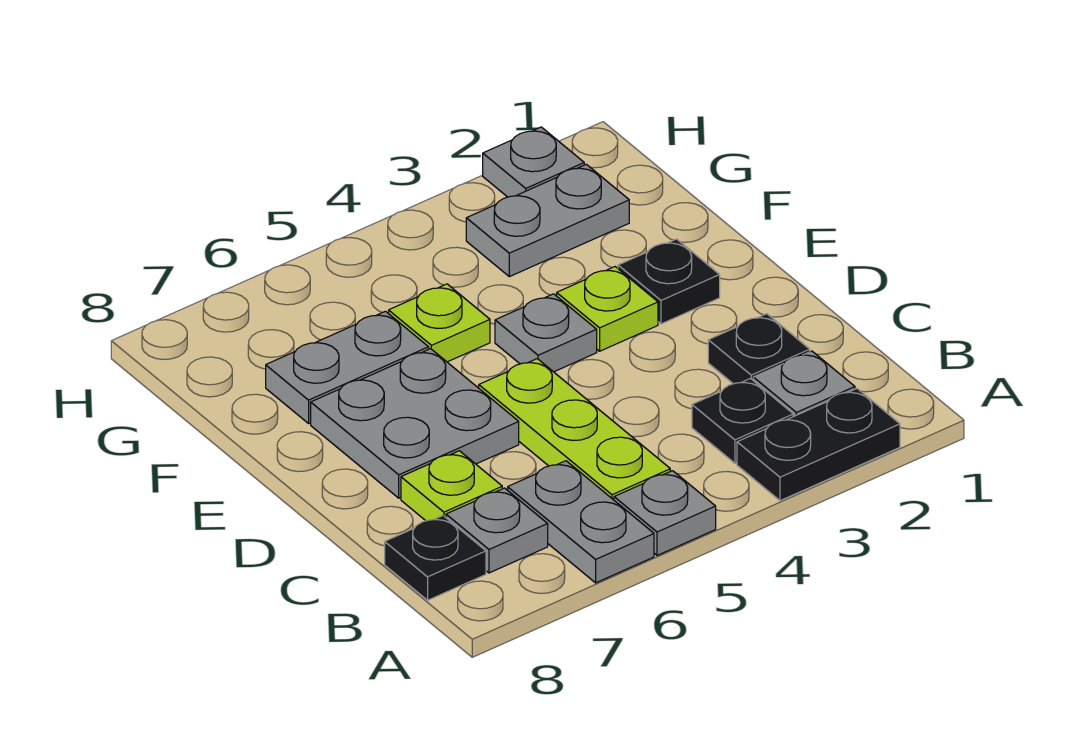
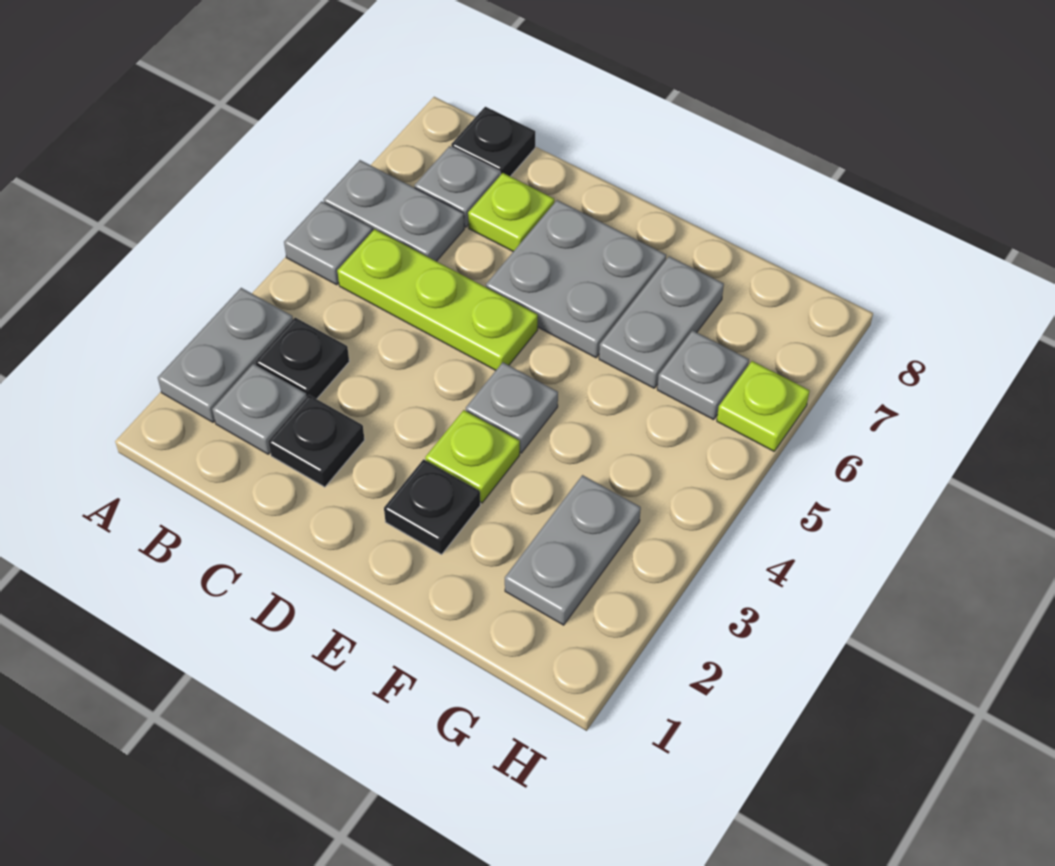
black 1x2 plate [737,389,900,501] -> grey 1x2 plate [158,288,293,422]
lime 1x1 plate [389,284,490,362] -> lime 1x1 plate moved to [717,361,810,451]
grey 1x1 plate [483,127,584,197] -> grey 1x1 plate moved to [657,330,749,420]

